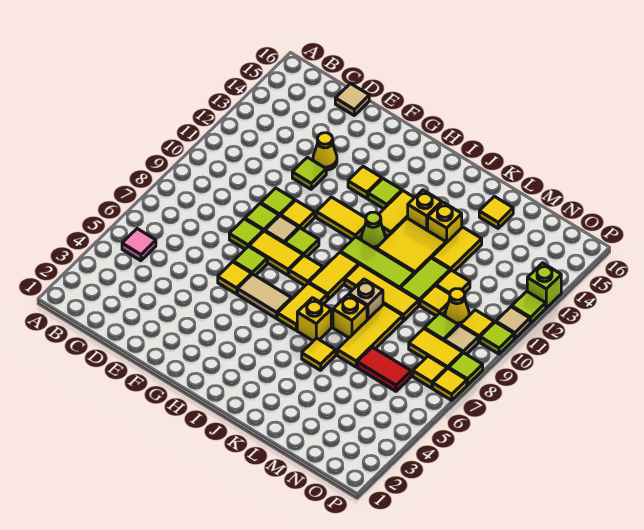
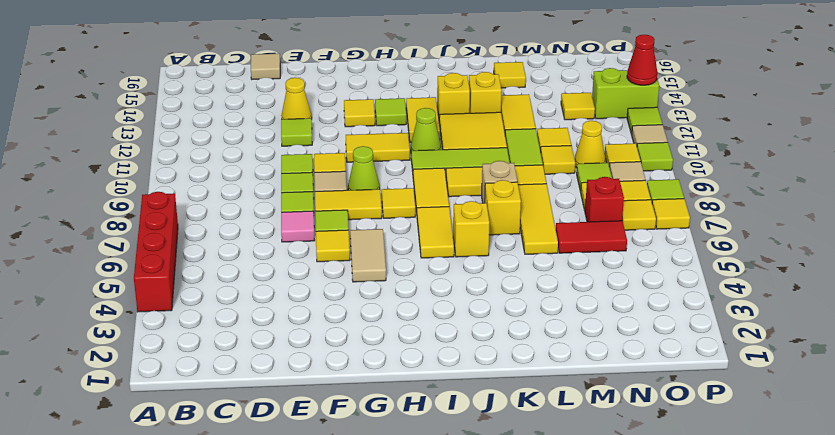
none -> red 1x4 brick [134,192,178,312]
pink 1x1 tile [122,229,156,261] -> pink 1x1 tile moved to [281,211,315,242]
tan 1x2 tile [238,274,291,318] -> tan 1x2 tile turned to [350,229,386,282]
lime 1x1 tile [285,228,319,257] -> lime 1x1 cone [348,146,380,190]
yellow 1x1 tile [302,338,336,370] -> yellow 1x1 tile moved to [561,93,595,120]
none -> red 1x1 brick [585,177,624,222]
lime 1x1 brick [527,263,561,308] -> lime 1x2 brick [592,68,659,119]
none -> red 1x1 cone [627,35,657,85]

